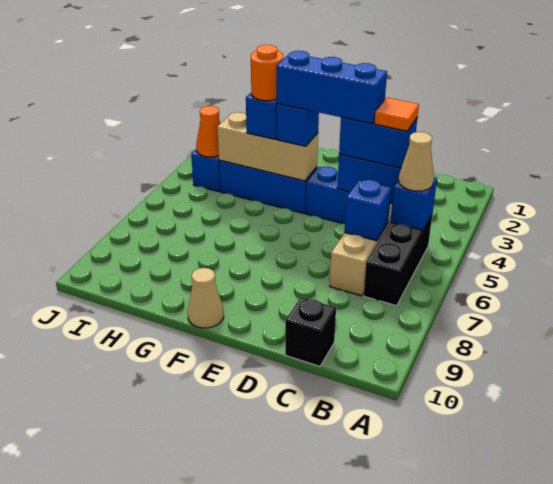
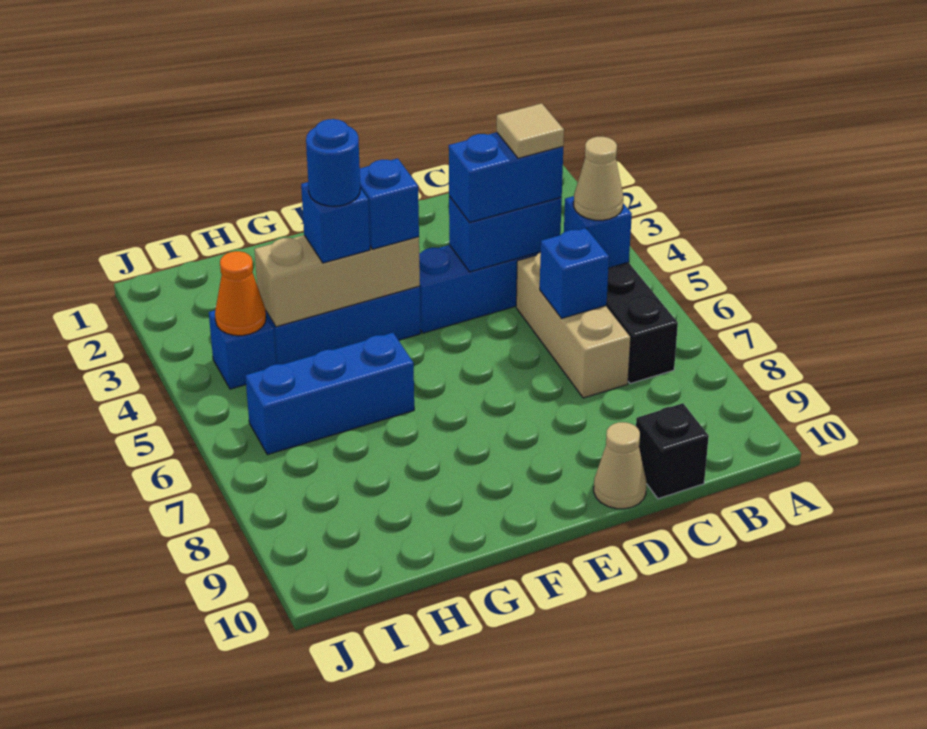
orange 1x1 tile [375,98,419,131] -> tan 1x1 tile [497,103,564,158]
blue 1x3 brick [277,51,387,124] -> blue 1x3 brick moved to [245,333,414,455]
tan 1x1 cone [188,268,224,328] -> tan 1x1 cone moved to [594,422,646,509]
orange 1x1 round brick [251,45,283,101] -> blue 1x1 round brick [306,119,360,206]

